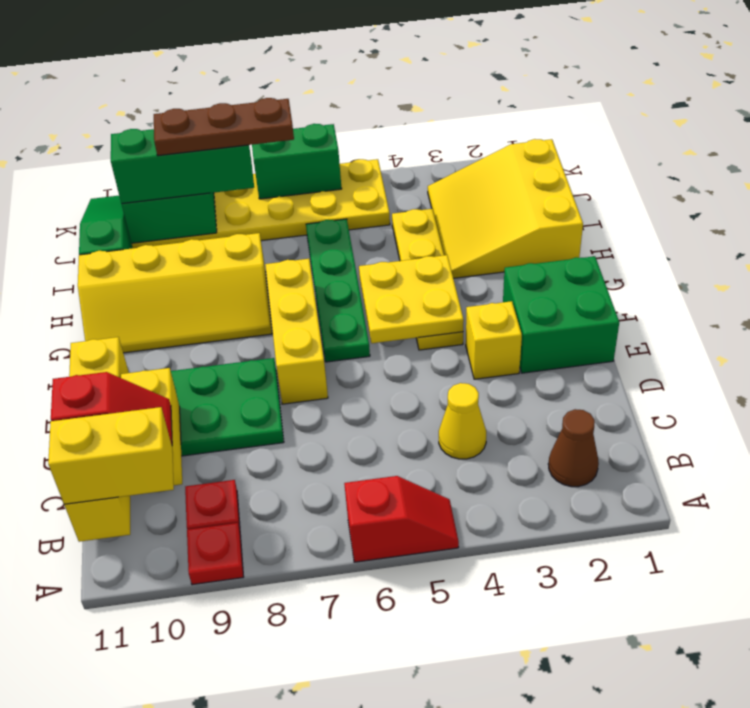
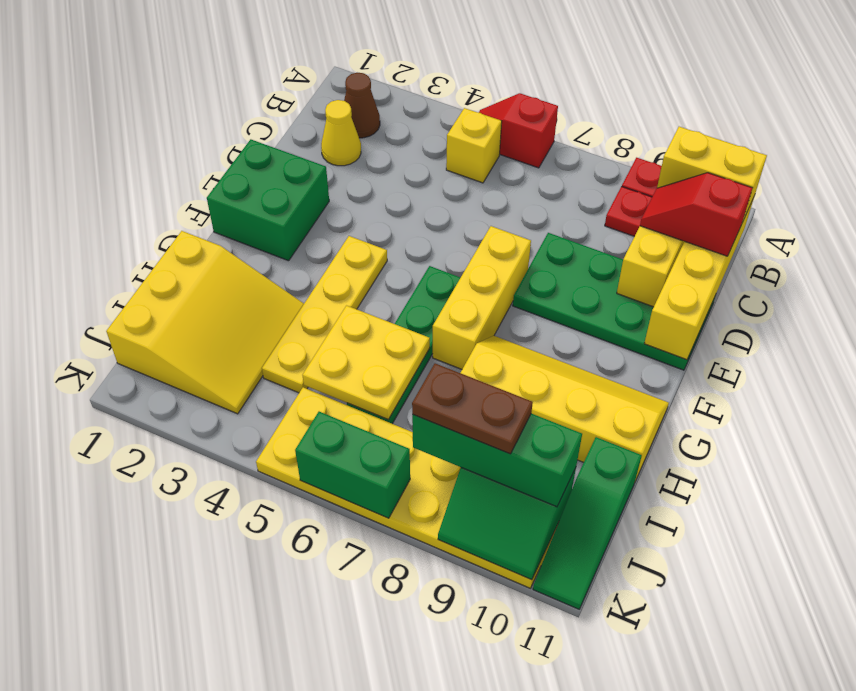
yellow 1x1 cone [439,383,486,459] -> yellow 1x1 cone moved to [321,100,361,166]
yellow 1x1 brick [466,301,522,379] -> yellow 1x1 brick moved to [446,108,502,183]
yellow 2x2 plate [359,255,464,343] -> yellow 2x2 plate moved to [303,306,430,419]
brown 1x3 plate [154,98,294,156] -> brown 1x2 plate [412,363,533,454]

